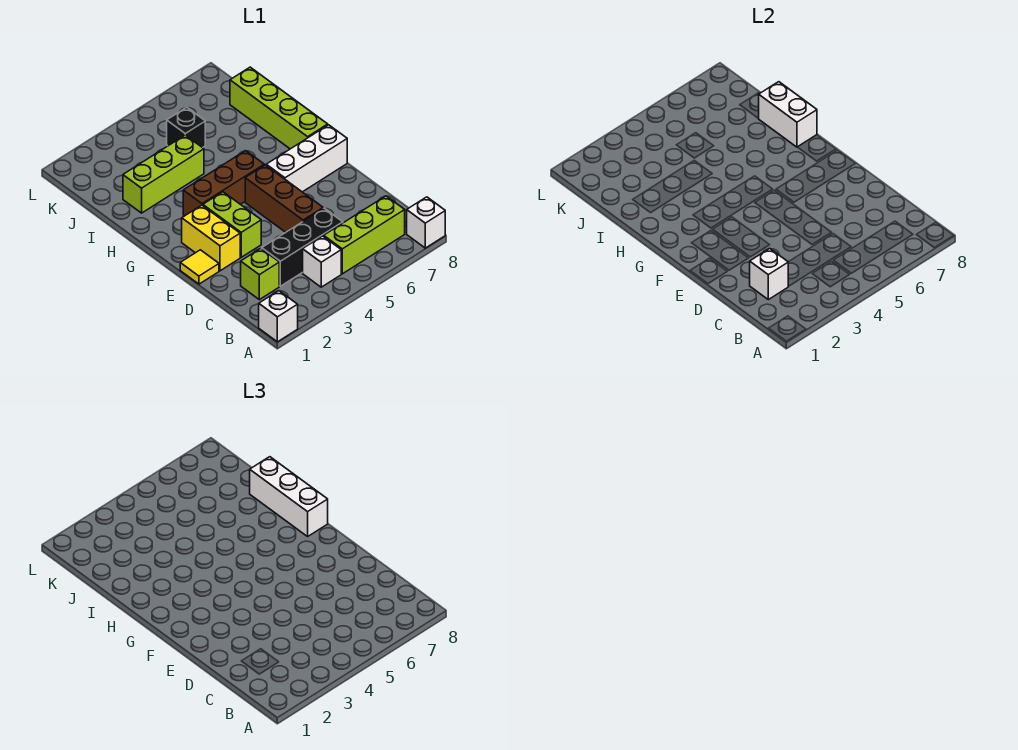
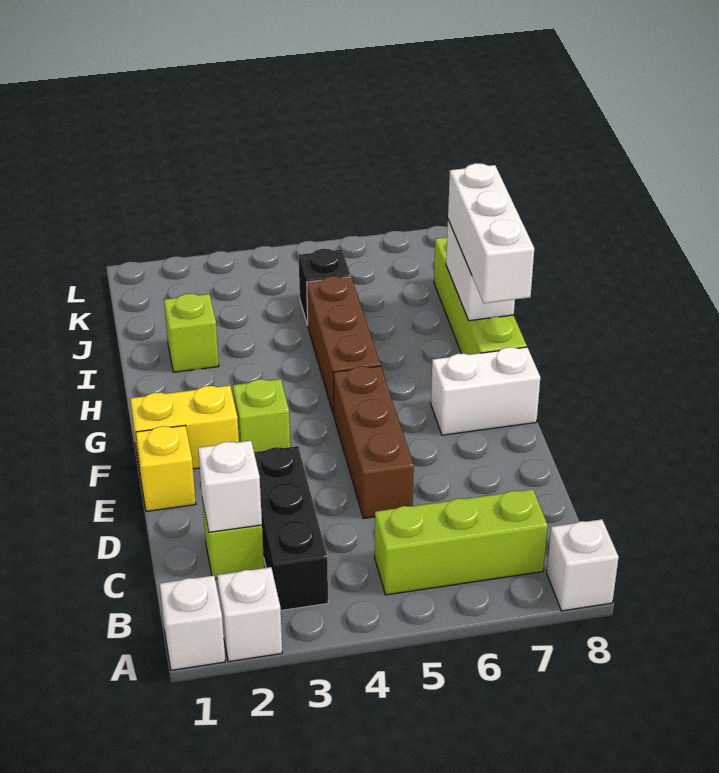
white 1x1 brick [303,236,341,287] -> white 1x1 brick moved to [217,567,282,662]
black 1x3 brick [262,208,343,286] -> black 1x3 brick turned to [254,446,328,610]
yellow 1x1 tile [180,250,219,284] -> yellow 1x1 brick [136,426,196,511]
yellow 1x2 brick [182,205,240,271] -> yellow 1x2 brick turned to [130,385,239,470]
lime 1x2 brick [203,192,261,257] -> lime 1x1 brick [233,379,290,452]
white 1x3 brick [266,125,347,192] -> white 1x2 brick [431,347,540,435]
brown 1x3 brick [183,151,264,216] -> brown 1x3 brick turned to [307,276,380,415]
lime 1x3 brick [123,135,204,213] -> lime 1x1 brick [164,294,219,372]

